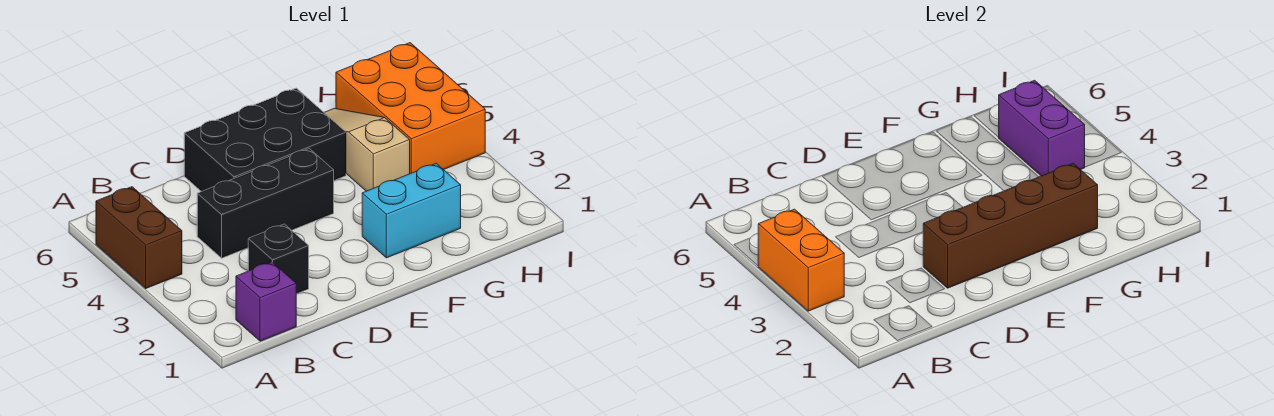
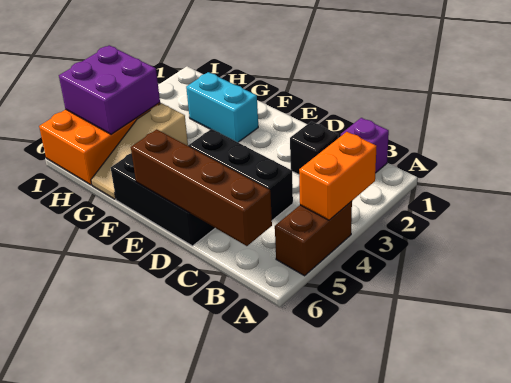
brown 1x4 brick [923,163,1098,288] -> brown 1x4 brick moved to [131,129,272,246]
purple 1x2 brick [999,80,1085,176] -> purple 2x2 brick [59,45,160,134]

